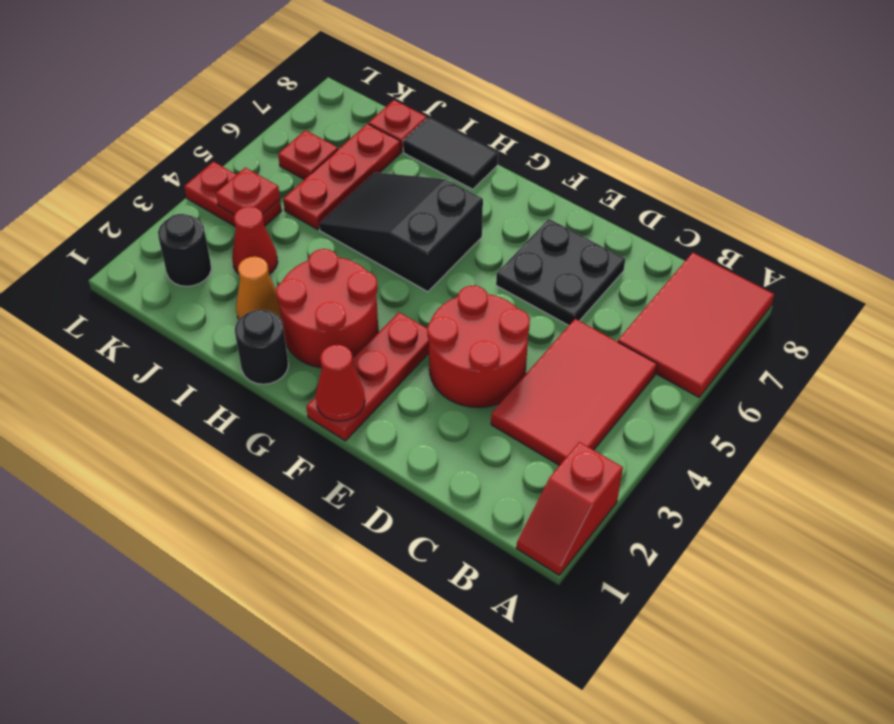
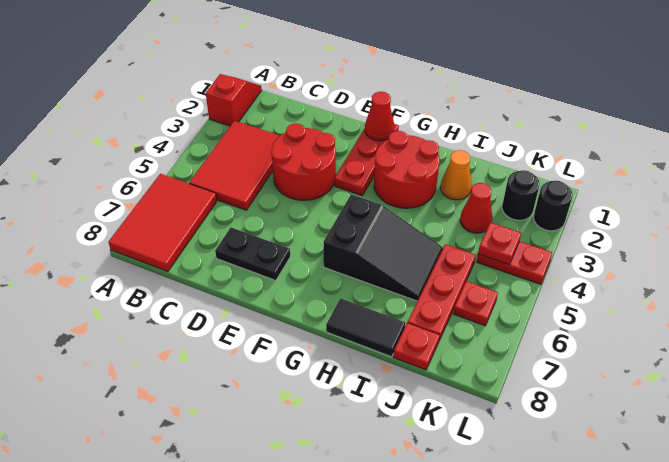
black 2x2 plate [496,219,625,326] -> black 1x2 plate [215,228,290,281]
black 1x1 round brick [235,310,289,384] -> black 1x1 round brick moved to [534,181,573,231]

